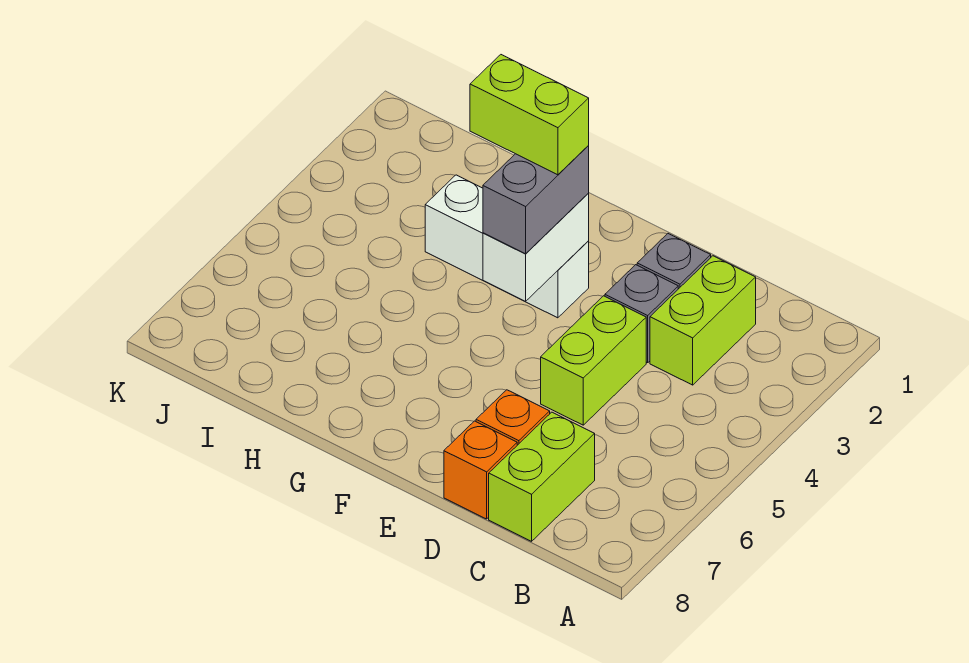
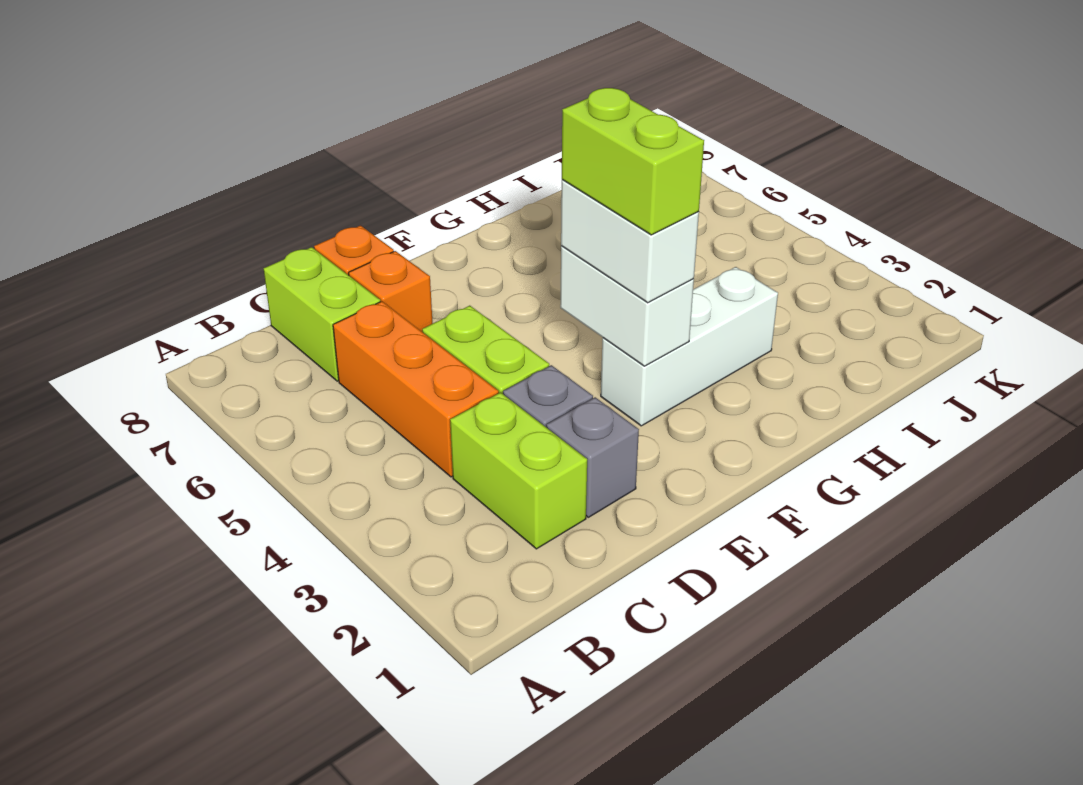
none -> orange 1x3 brick [333,301,499,477]
grey 1x2 brick [483,146,589,254] -> white 1x2 brick [561,180,699,303]
lime 1x2 brick [470,55,589,175] -> lime 1x2 brick turned to [562,88,704,235]

